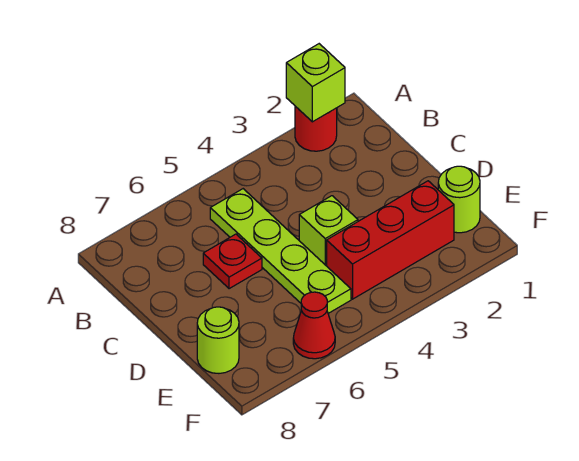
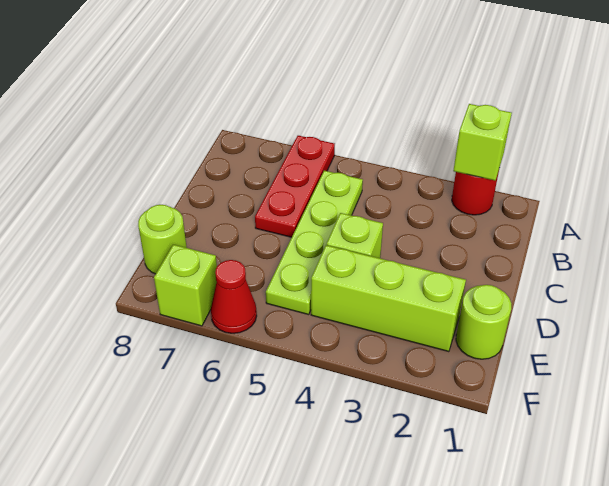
red 1x1 plate [203,234,262,289] -> red 1x3 plate [255,136,335,237]
red 1x3 brick [327,181,454,299] -> lime 1x3 brick [311,245,466,352]
none -> lime 1x1 brick [154,245,217,326]

